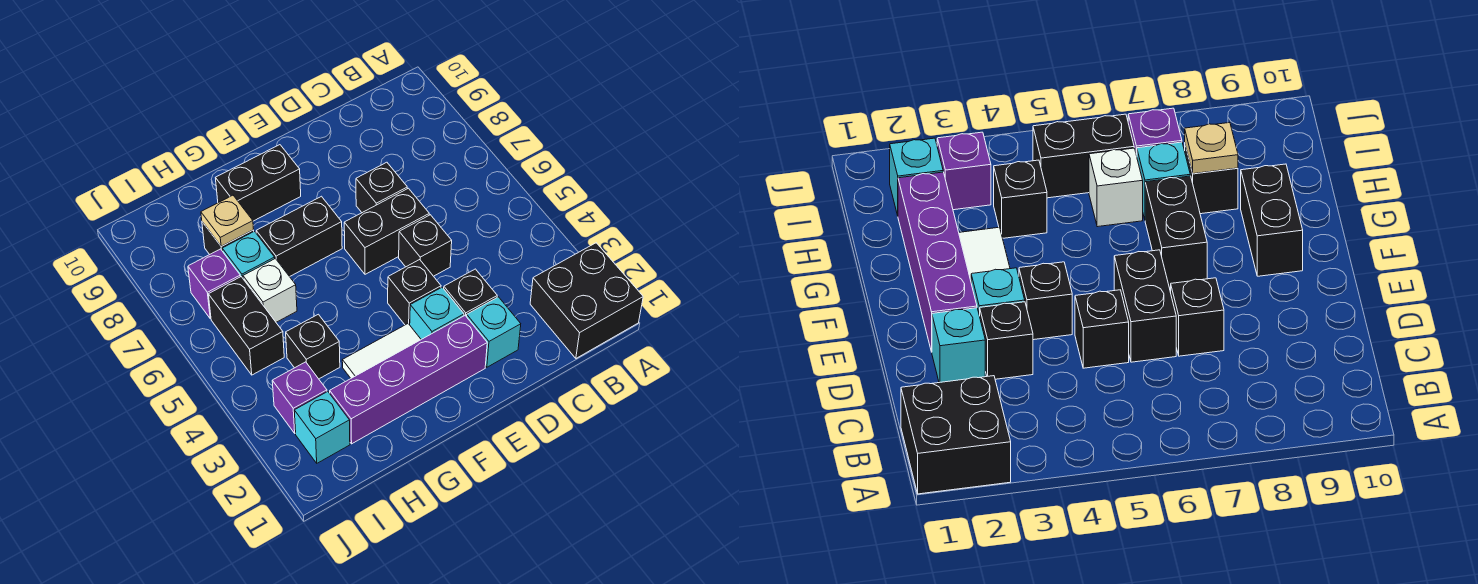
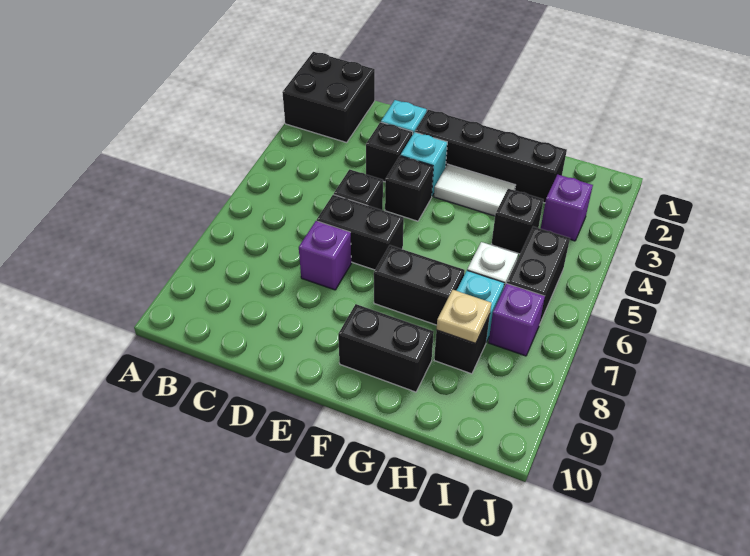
black 1x1 brick [356,162,407,213] -> purple 1x1 brick [299,221,351,290]
purple 1x4 brick [330,316,487,444] -> black 1x4 brick [415,110,567,203]
cyan 1x1 brick [294,392,350,463] -> none

